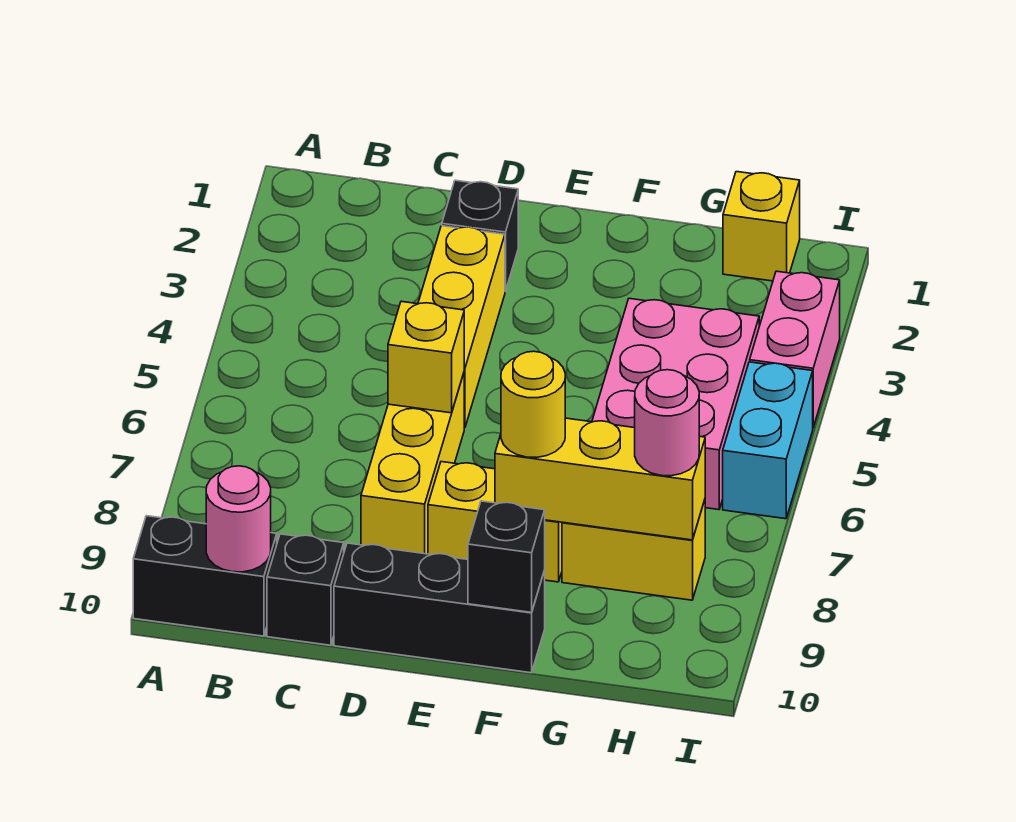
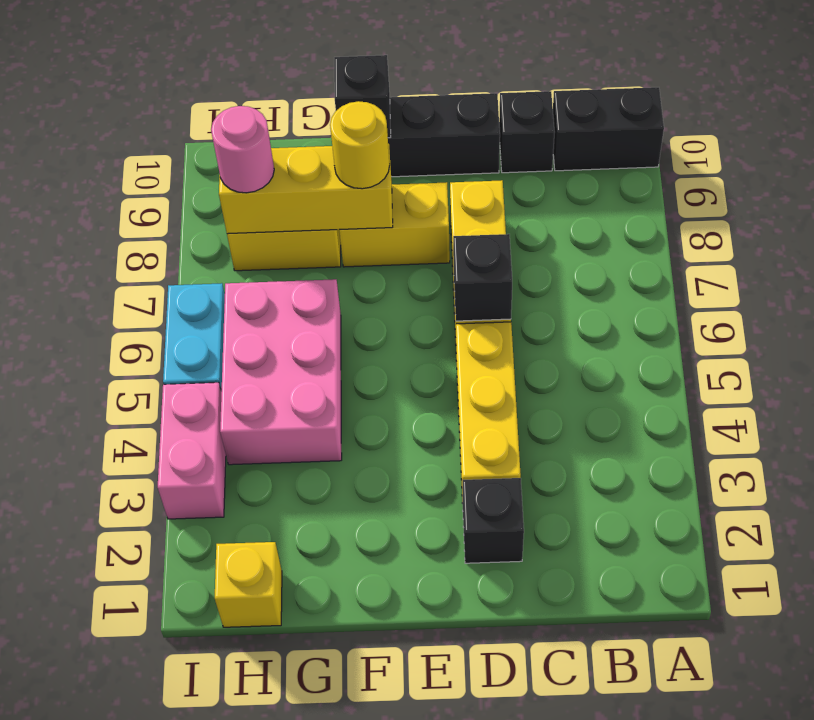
pink 1x1 round brick [206,466,271,572] -> none
yellow 1x1 brick [388,301,464,413] -> black 1x1 brick [453,234,512,321]

